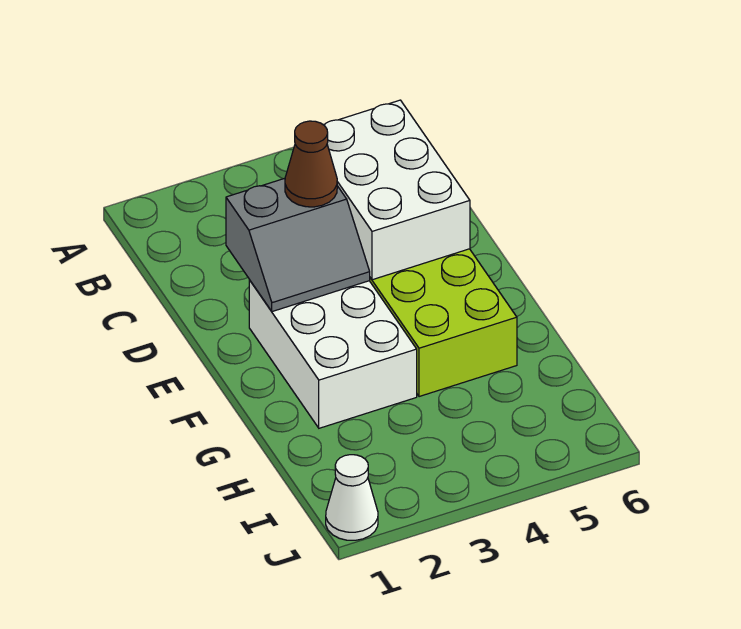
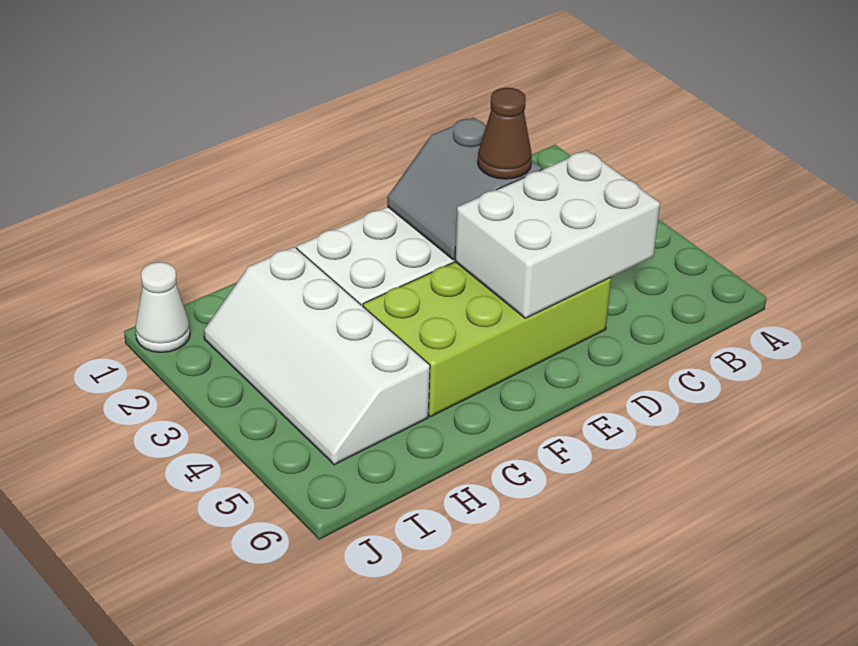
none -> white 2x4 slope [204,247,430,465]

